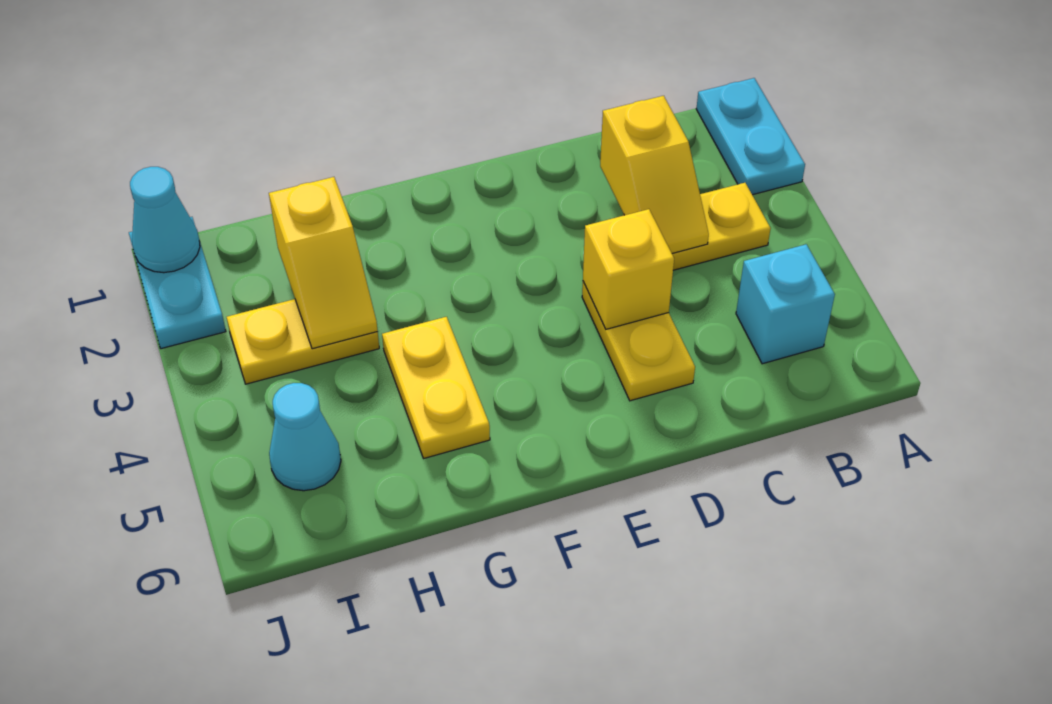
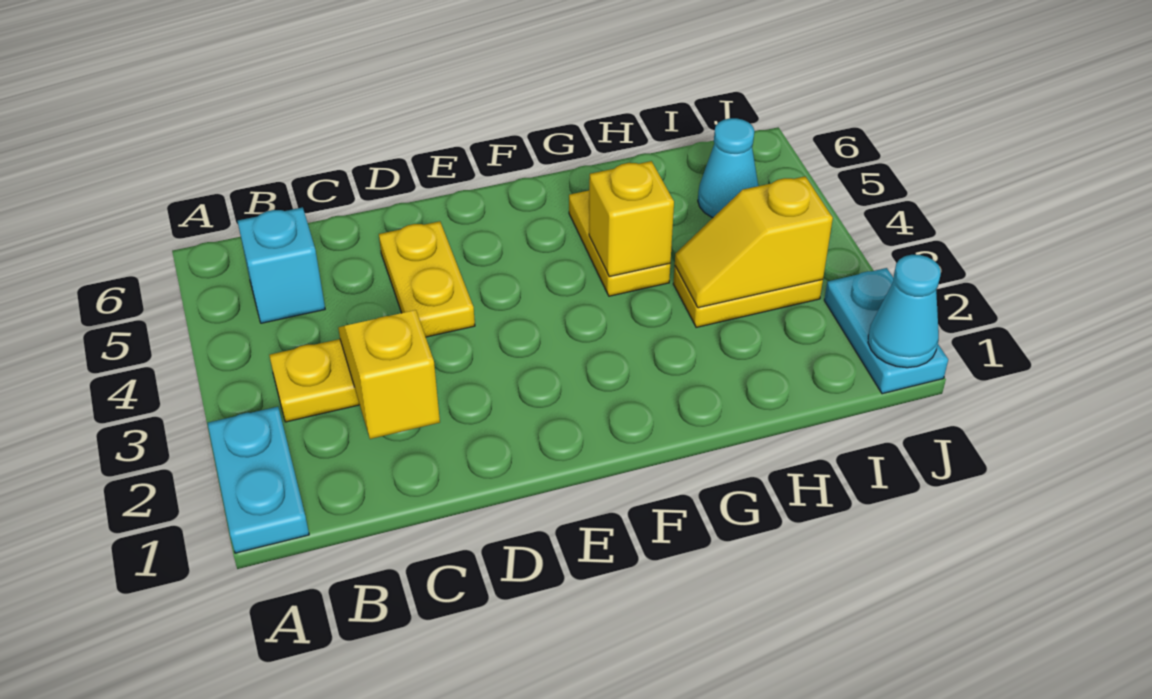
yellow 1x1 brick [583,209,674,329] -> yellow 1x1 brick moved to [589,161,674,277]
yellow 1x2 slope [269,177,378,349] -> yellow 1x2 slope turned to [675,176,833,308]

